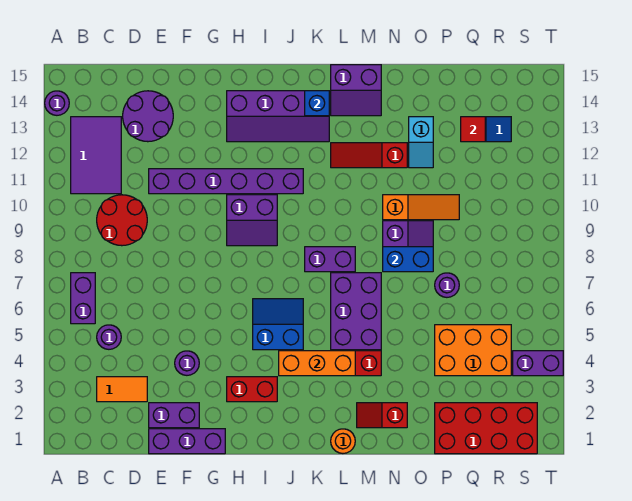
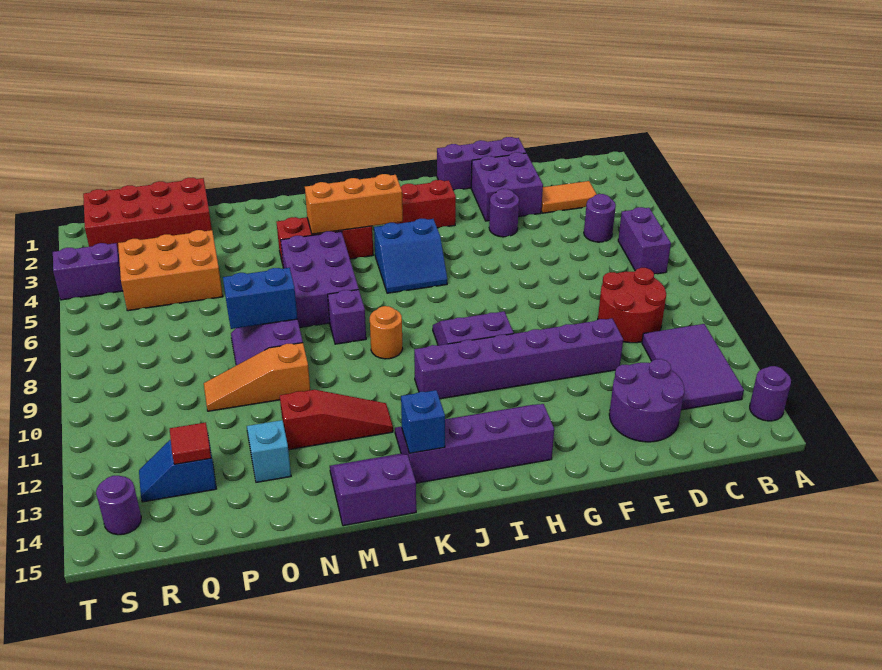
purple 1x2 brick [149,403,199,428] -> purple 2x2 brick [471,152,543,221]
purple 1x2 brick [305,247,355,272] -> purple 1x1 brick [328,290,366,344]
orange 1x1 round brick [331,429,355,453] -> orange 1x1 round brick moved to [370,306,403,359]
red 1x2 slope [357,403,407,428] -> none
purple 1x1 round brick [435,273,459,297] -> purple 1x1 round brick moved to [96,476,141,535]

